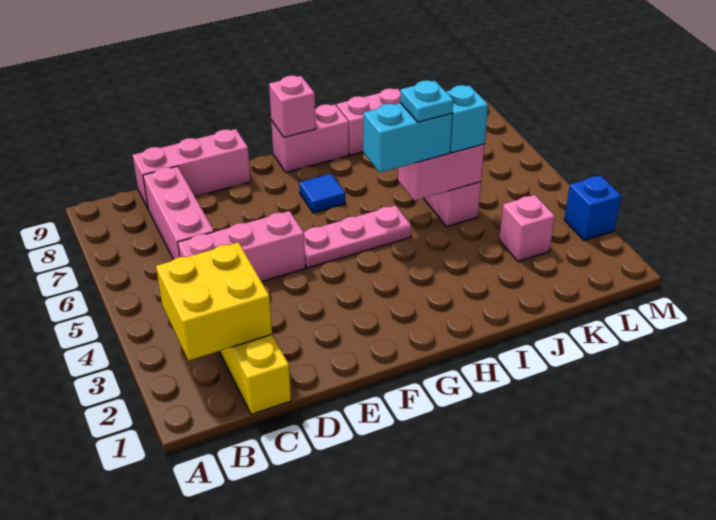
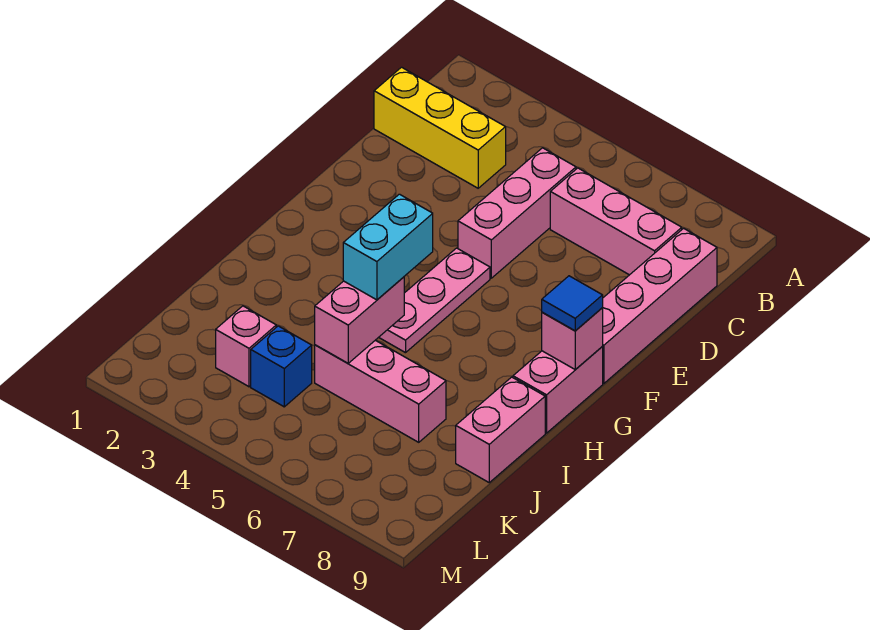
yellow 2x2 brick [156,242,272,361] -> none
pink 1x3 brick [133,129,251,208] -> pink 1x4 brick [602,228,717,384]
blue 1x1 tile [299,174,345,213] -> blue 1x1 tile moved to [542,276,603,331]
cyan 1x1 plate [400,80,453,122] -> none
cyan 1x1 brick [446,85,488,153] -> none
blue 1x1 brick [564,175,621,241] -> blue 1x1 brick moved to [251,326,312,407]

